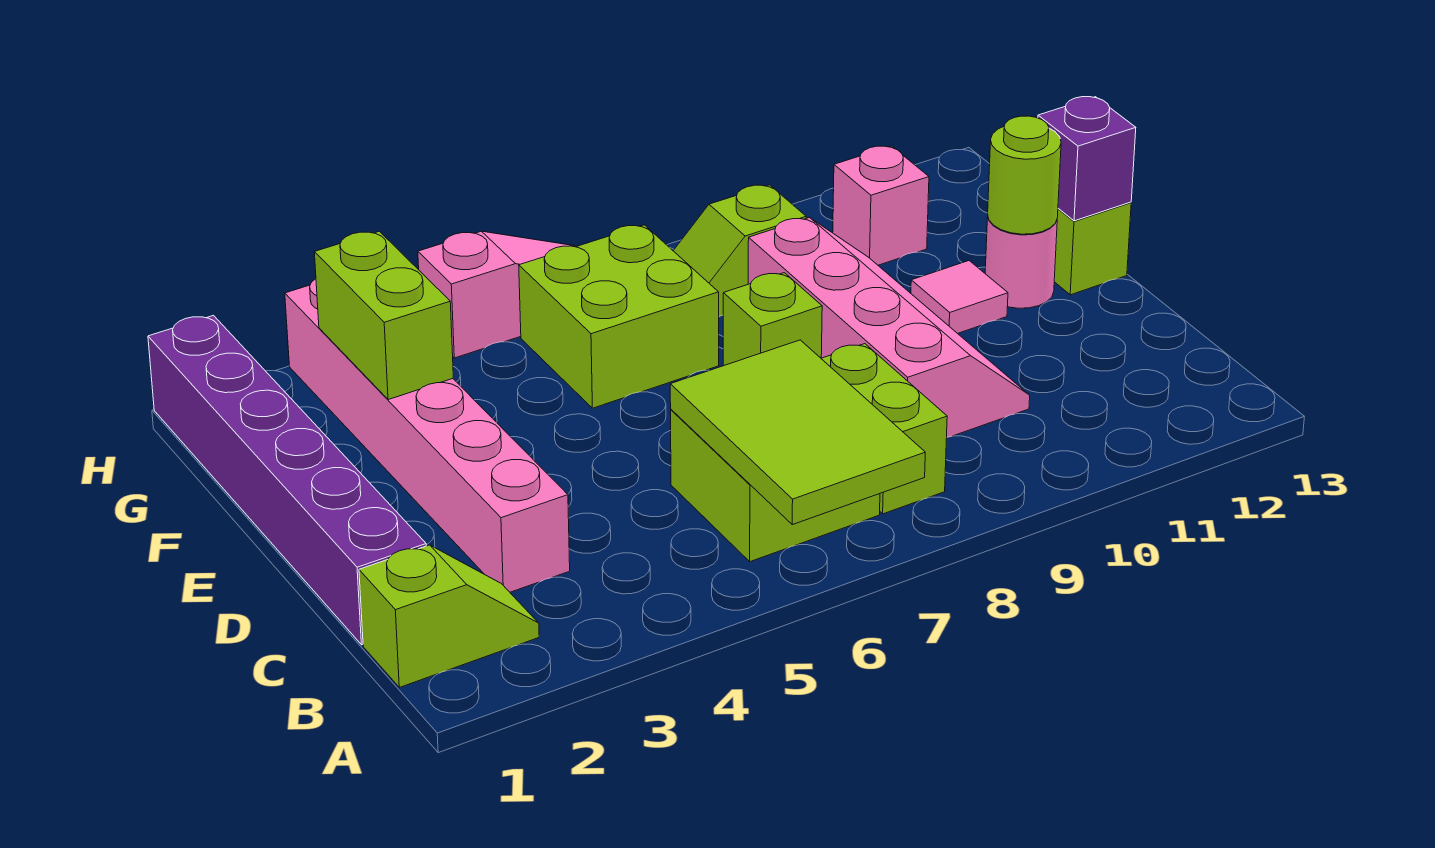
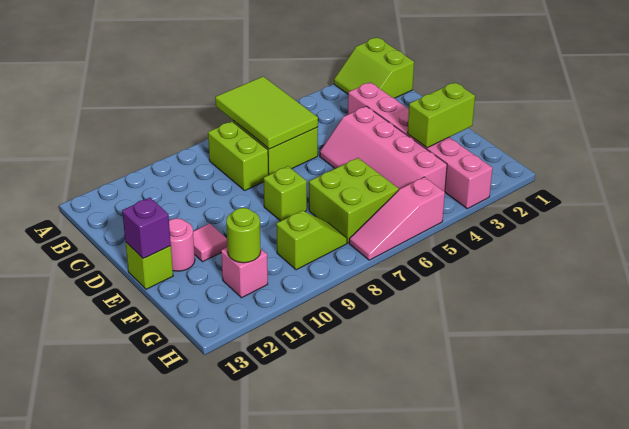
lime 1x2 slope [359,545,539,687] -> lime 2x2 slope [334,37,414,98]
purple 1x6 brick [148,316,426,645] -> none
pink 2x4 slope [748,218,1030,437] -> pink 2x4 slope moved to [320,106,447,192]
lime 1x1 round brick [988,116,1061,234] -> lime 1x1 round brick moved to [226,208,261,263]
lime 1x2 brick [314,231,453,400] -> lime 1x2 brick turned to [407,82,475,148]

